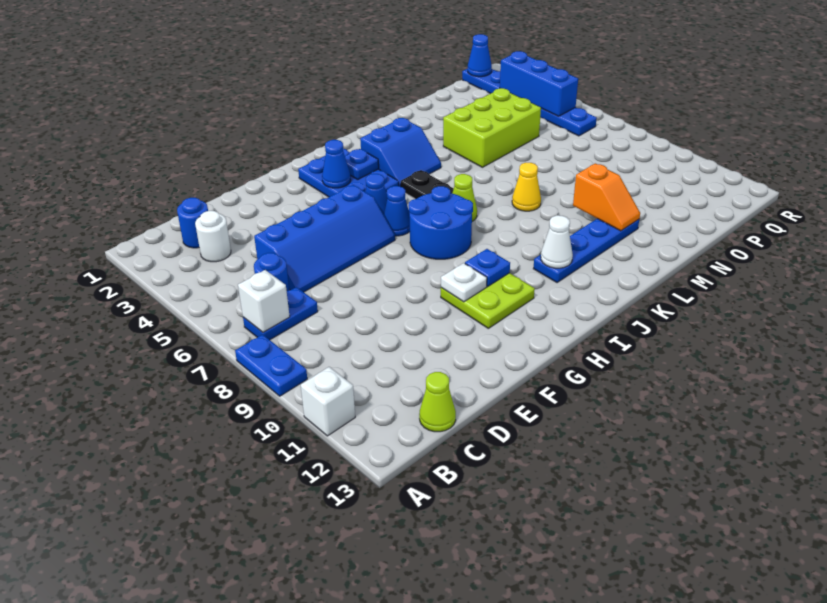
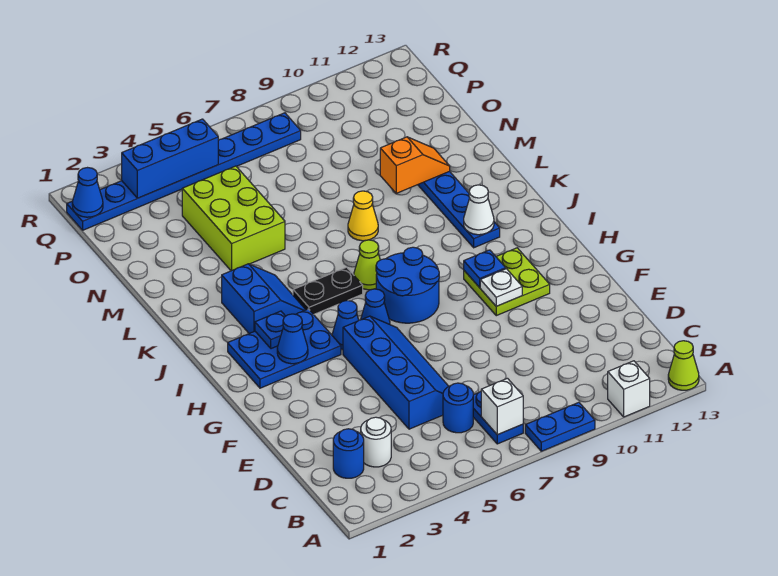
lime 1x1 cone [419,372,456,432] -> lime 1x1 cone moved to [668,341,699,390]
blue 1x6 plate [462,69,597,136] -> blue 1x8 plate [67,113,301,230]

